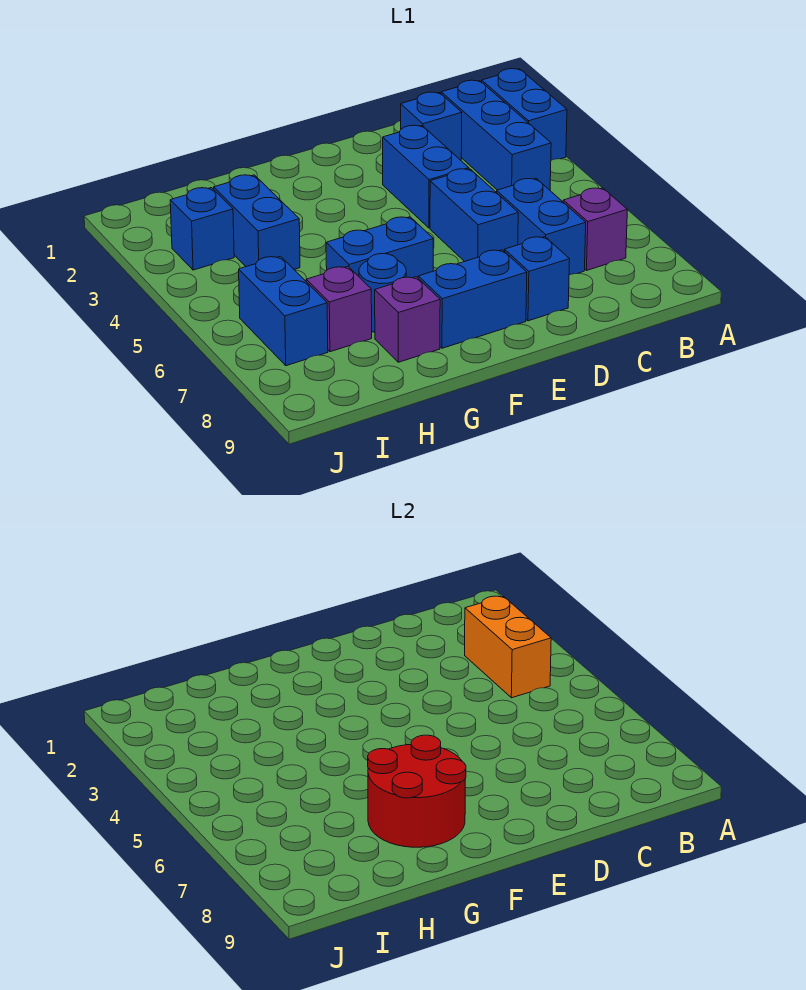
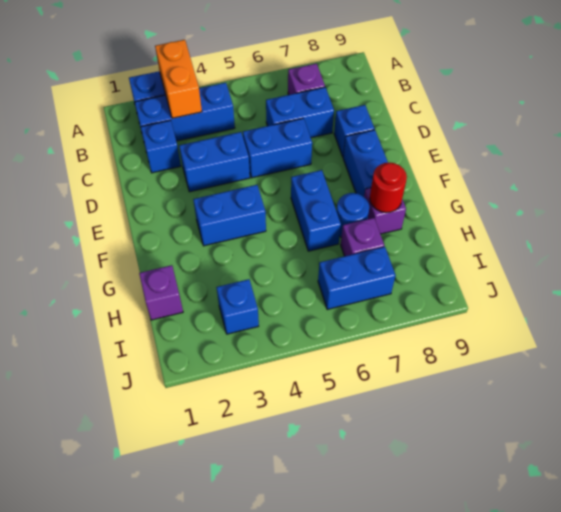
orange 1x2 brick [465,596,551,698] -> orange 1x2 brick turned to [155,40,202,118]
red 2x2 round brick [368,735,466,847] -> red 1x1 round brick [370,163,407,213]
none -> purple 1x1 brick [139,265,183,320]
blue 1x2 brick [214,175,300,269] -> blue 1x2 brick moved to [193,185,266,246]

